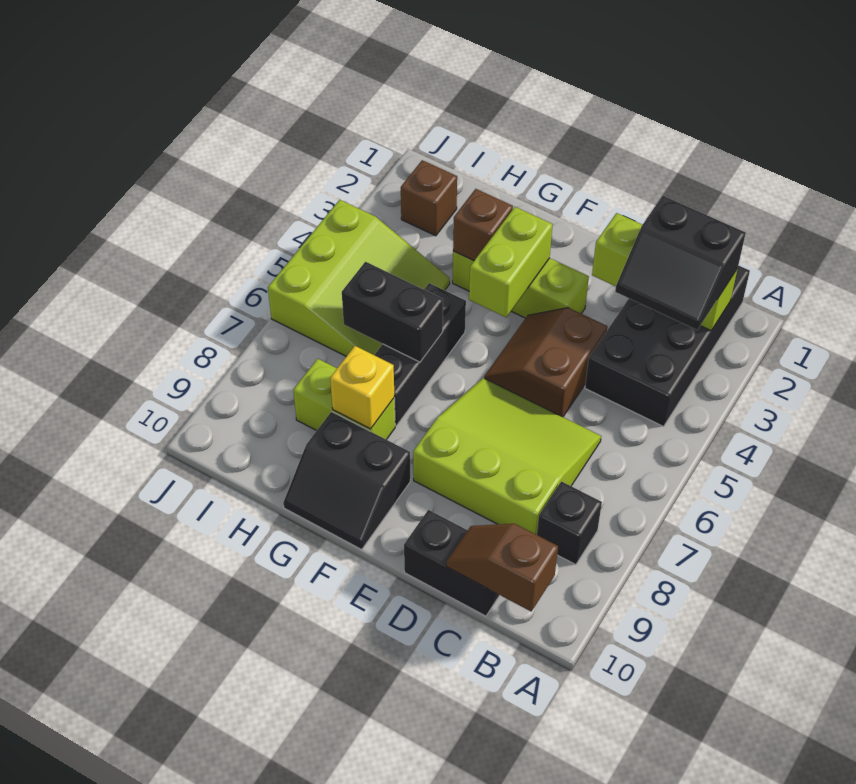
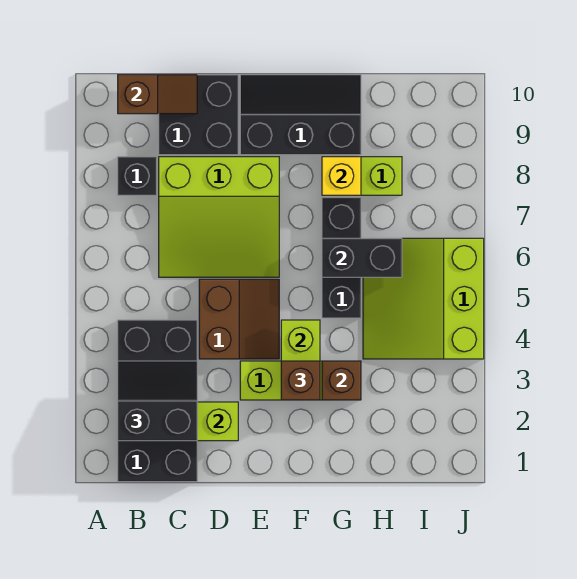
black 1x2 brick [404,510,500,616] -> black 2x2 brick [159,75,238,155]
black 2x2 slope [283,412,410,550] -> black 2x3 slope [240,75,361,155]
brown 1x1 brick [401,160,457,236] -> brown 1x1 brick moved to [281,361,320,400]

